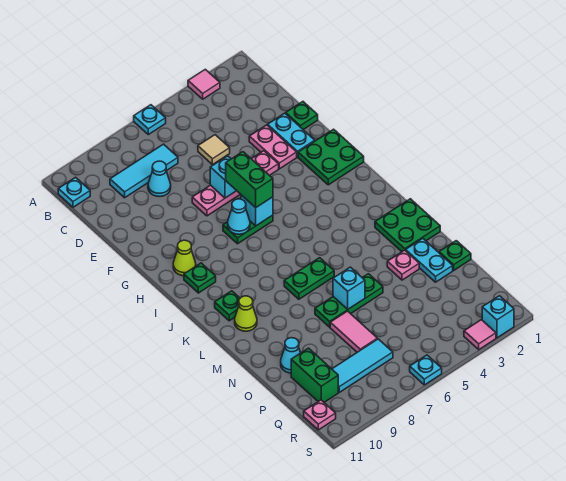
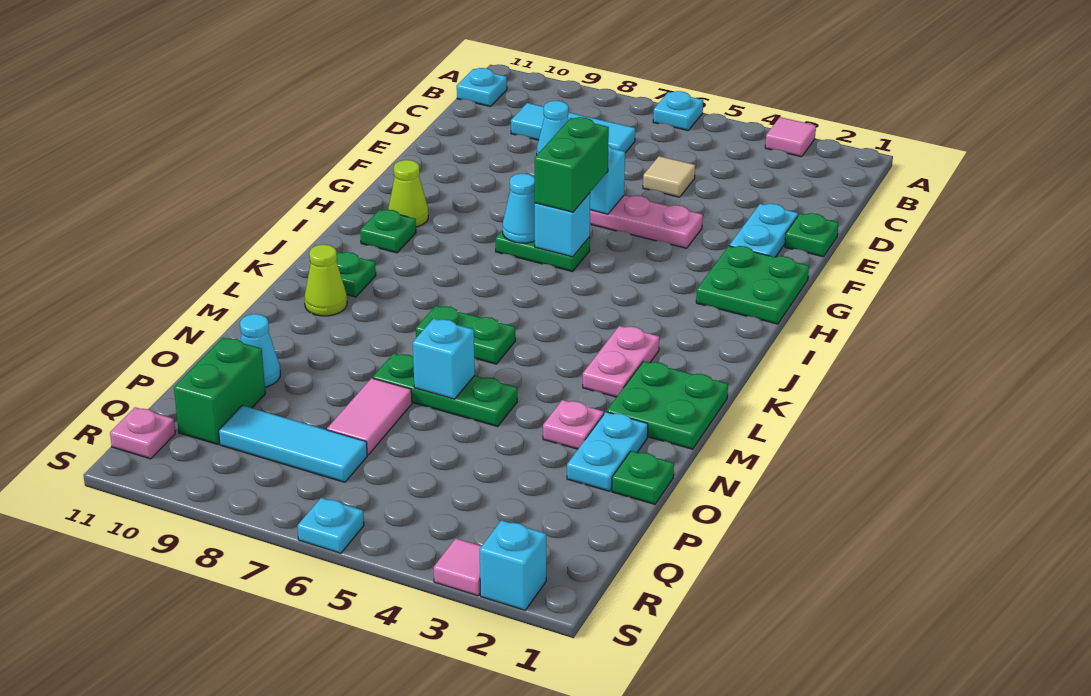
pink 1x2 plate [249,125,297,169] -> pink 1x2 plate moved to [583,326,659,397]

